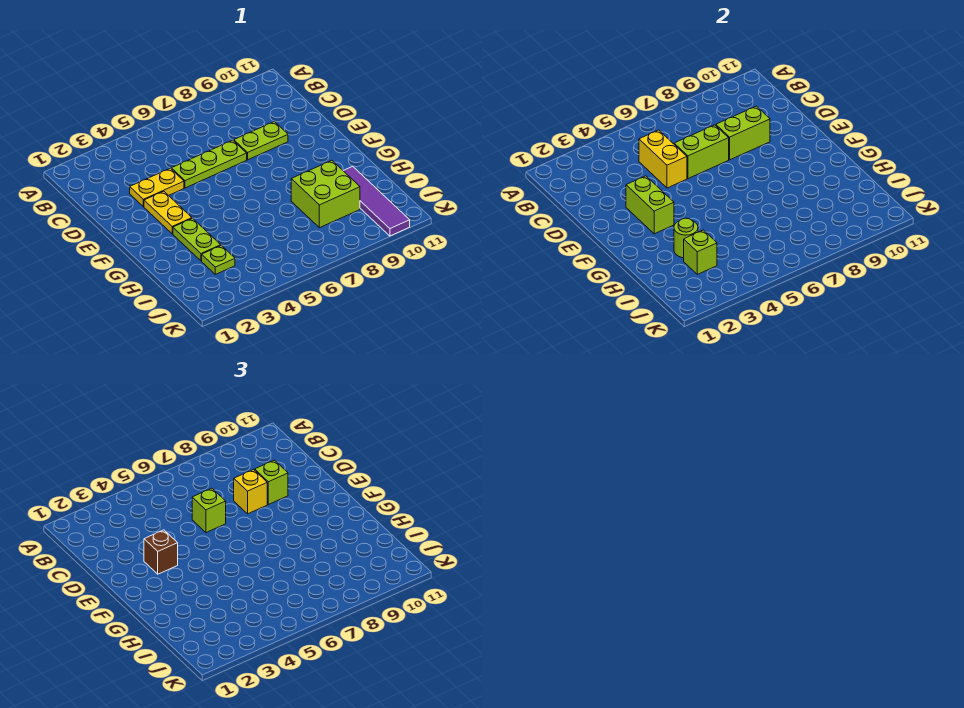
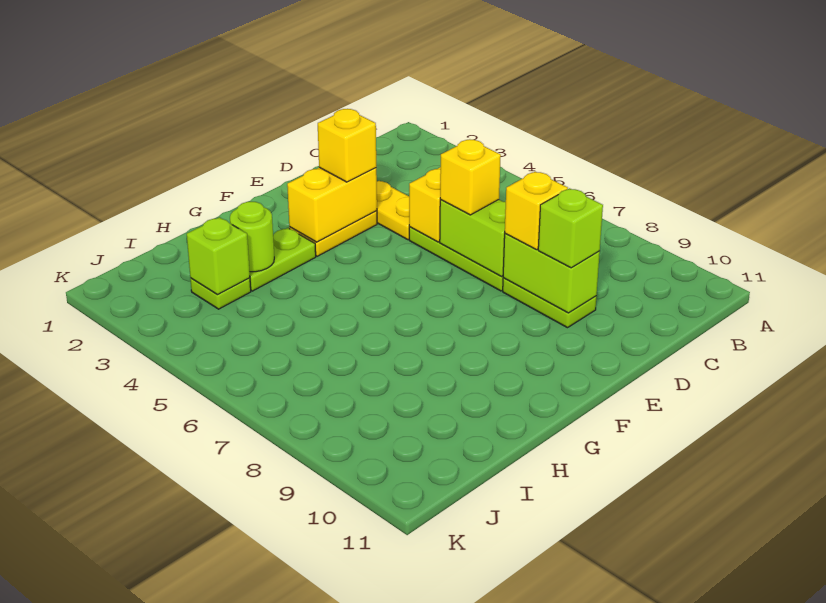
lime 1x1 brick [192,488,226,533] -> yellow 1x1 brick [440,140,501,215]
lime 1x2 brick [626,176,674,234] -> yellow 1x2 brick [287,167,377,242]
brown 1x1 brick [144,530,178,574] -> yellow 1x1 brick [318,109,376,182]
lime 2x2 brick [291,161,360,228] -> none
purple 1x4 tile [343,166,410,236] -> none

